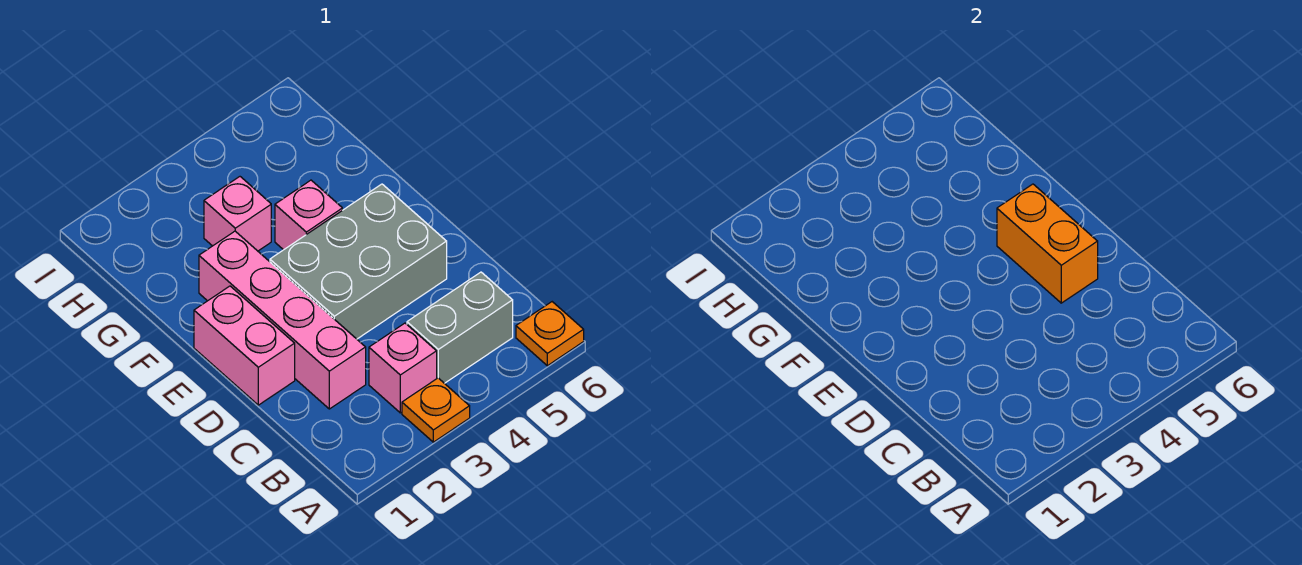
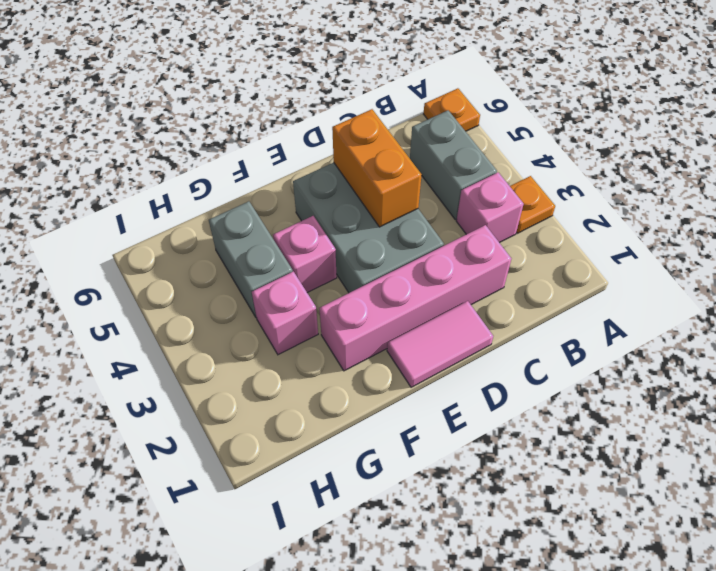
pink 1x2 brick [194,286,295,405] -> pink 1x2 tile [387,301,493,387]
orange 1x2 brick [997,184,1098,303] -> orange 1x2 brick turned to [332,109,422,227]
none -> grey 1x2 brick [209,201,293,317]

